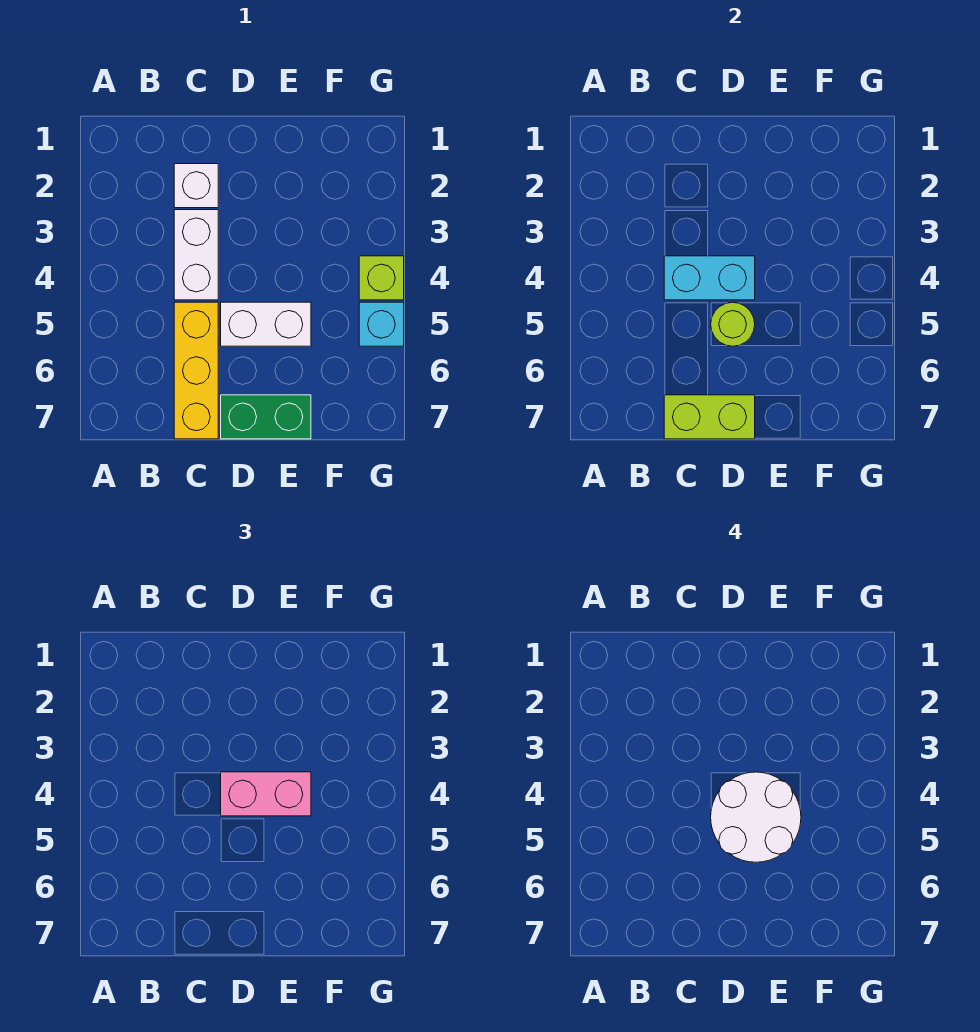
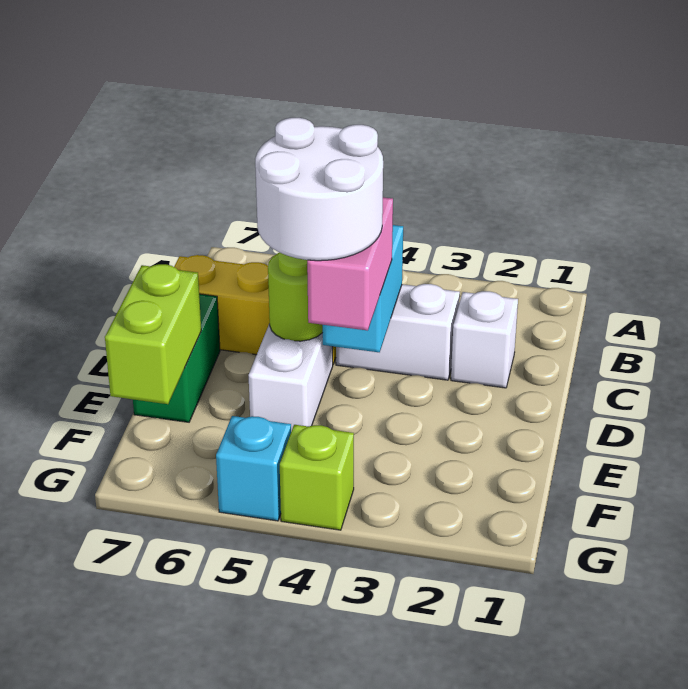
lime 1x2 brick [664,395,755,439] -> lime 1x2 brick moved to [105,264,201,404]

